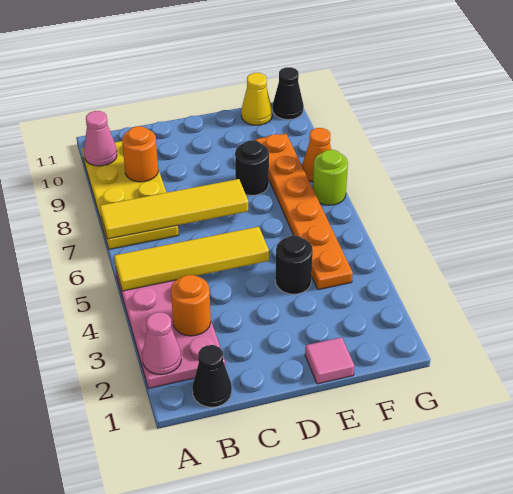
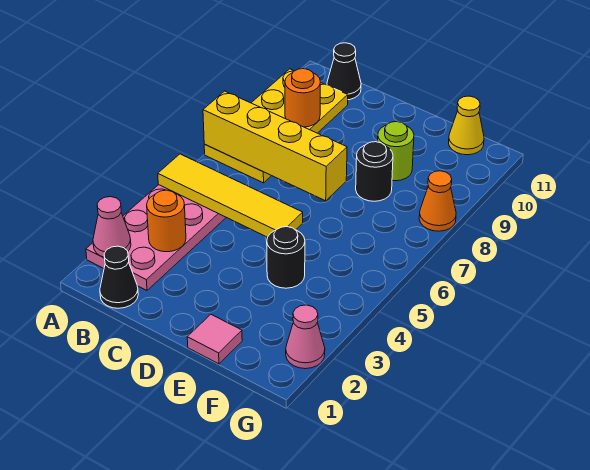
yellow 1x4 tile [100,179,248,239] -> yellow 1x4 brick [203,91,347,201]
pink 1x1 cone [84,111,117,166] -> pink 1x1 cone moved to [286,305,325,369]
orange 1x6 plate [256,134,353,290] -> none
lime 1x1 round brick [313,150,348,205] -> lime 1x1 round brick moved to [378,122,414,181]
black 1x1 cone [273,67,304,120] -> black 1x1 cone moved to [327,43,361,100]

